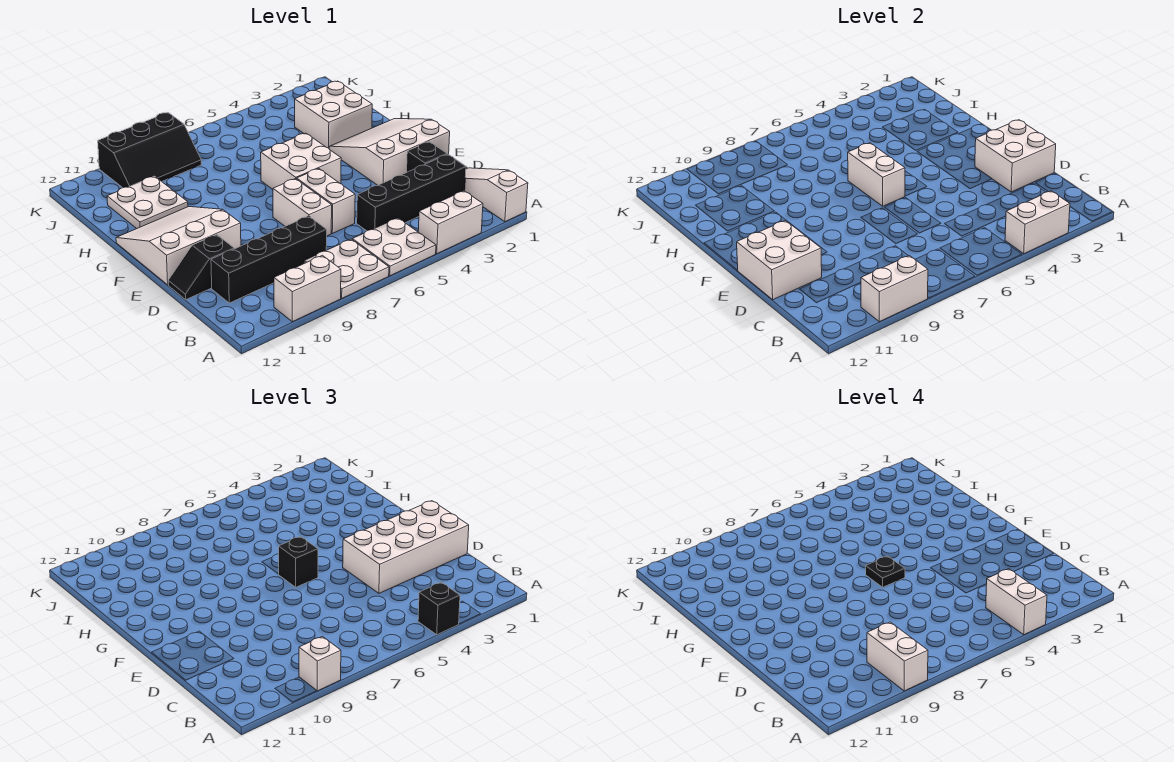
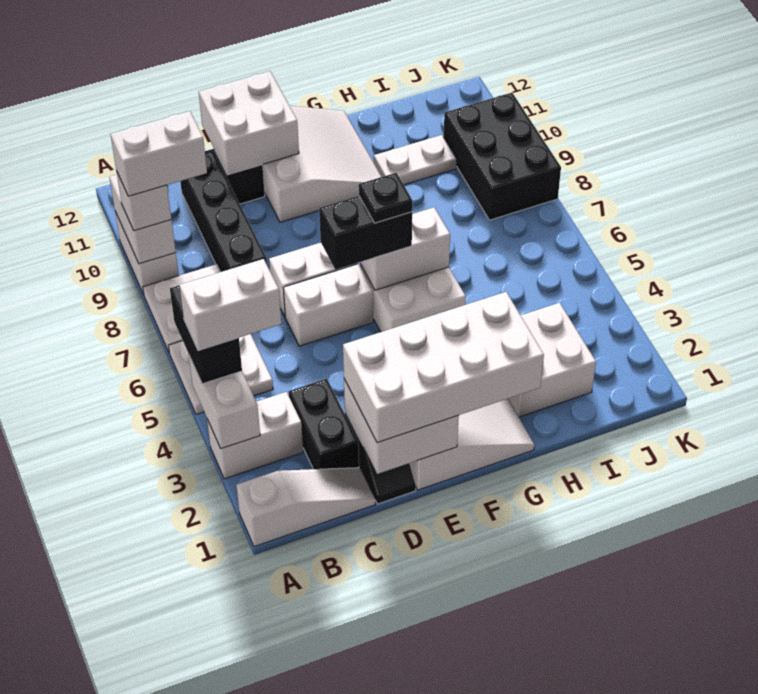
white 1x2 brick [418,191,483,254] -> white 1x2 brick turned to [207,392,303,479]
black 1x1 brick [418,582,460,635] -> black 1x2 brick [170,286,242,384]
black 1x4 brick [357,155,466,231] -> black 1x2 brick [289,379,359,469]
white 2x4 brick [343,501,469,593] -> white 2x4 brick turned to [343,292,544,443]
black 1x1 brick [279,537,318,587] -> black 1x2 brick [319,196,412,270]
white 2x2 plate [107,176,188,229] -> white 1x2 plate [374,135,457,185]
black 2x3 slope [98,113,201,188] -> black 2x3 brick [444,93,561,220]

